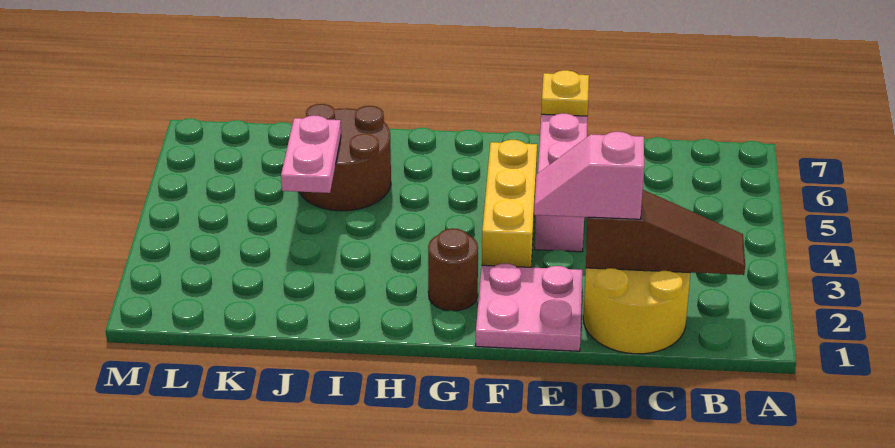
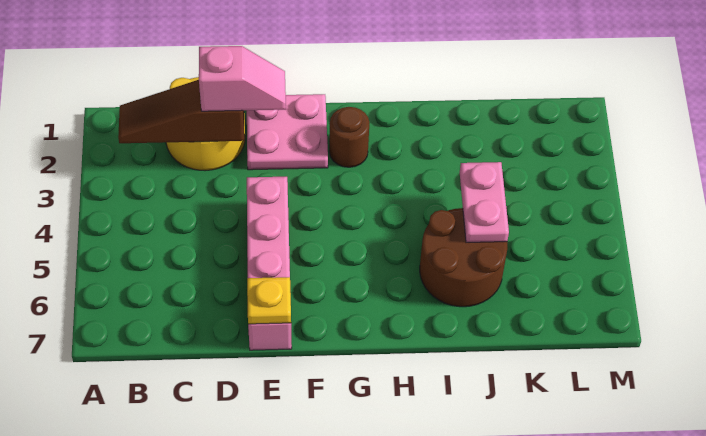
yellow 1x3 brick [482,140,537,267] -> none

